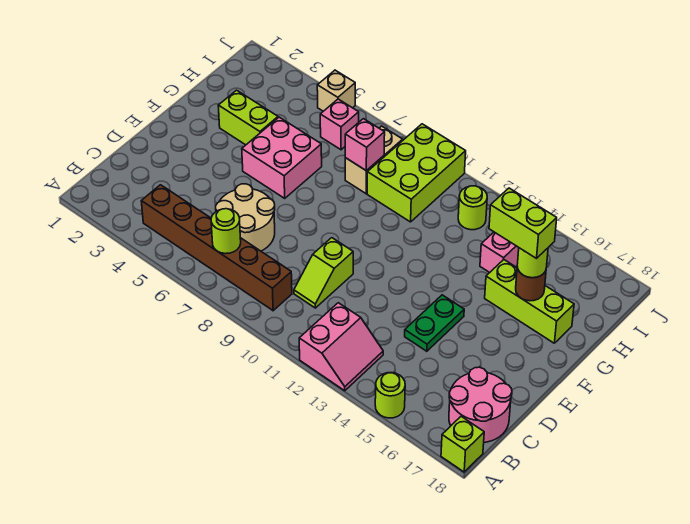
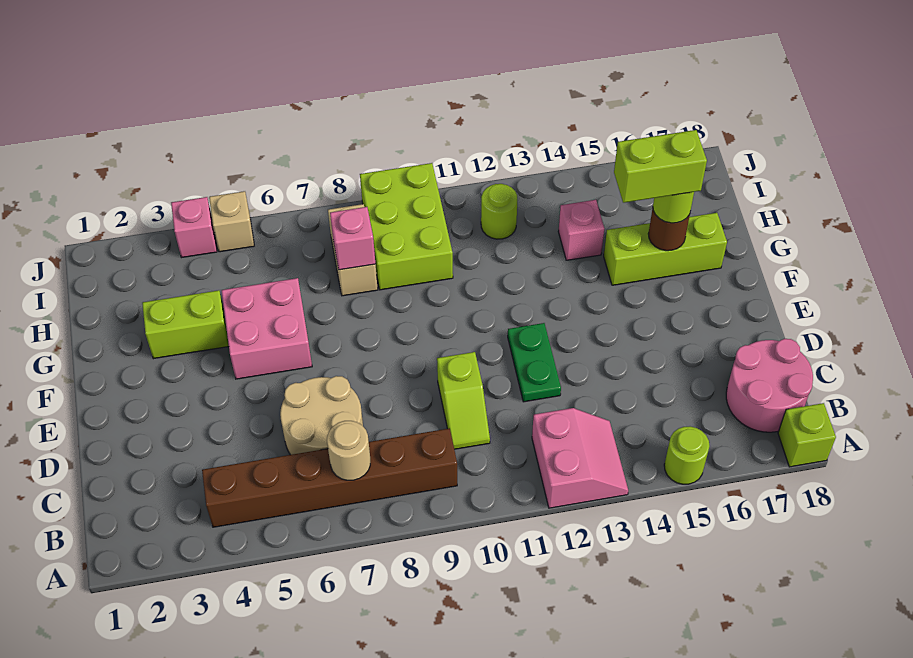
lime 1x1 round brick [211,209,241,254] -> tan 1x1 round brick [327,421,370,480]
green 1x2 plate [405,295,464,351] -> green 1x2 plate moved to [508,323,561,402]
pink 1x1 brick [320,99,359,150] -> pink 1x1 brick moved to [171,197,217,258]

